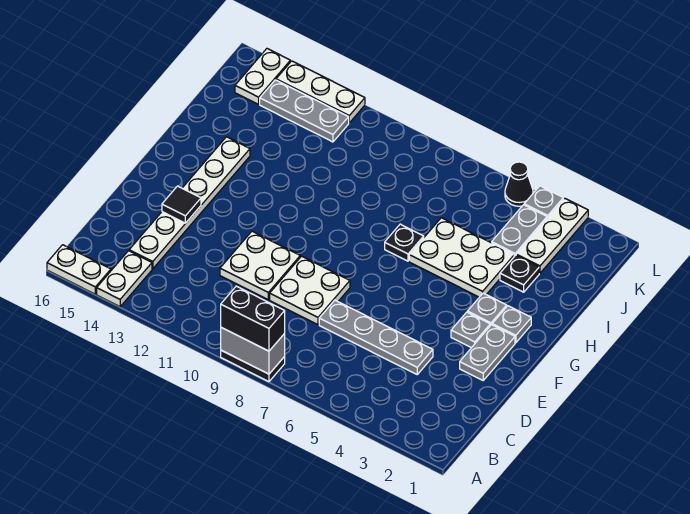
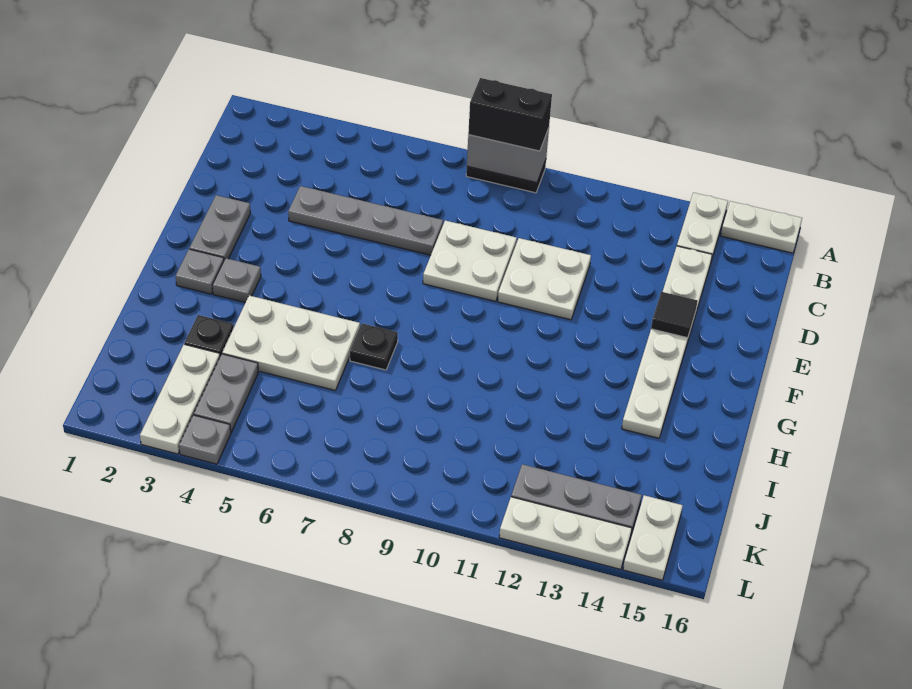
grey 1x1 plate [451,312,490,348] -> none
black 1x1 cone [505,162,533,206] -> none

